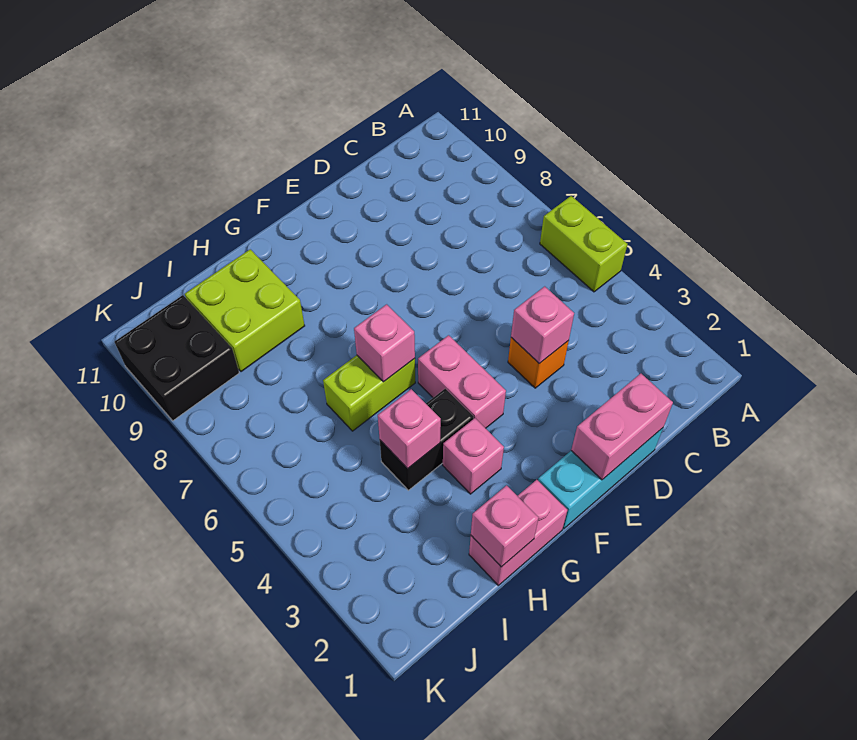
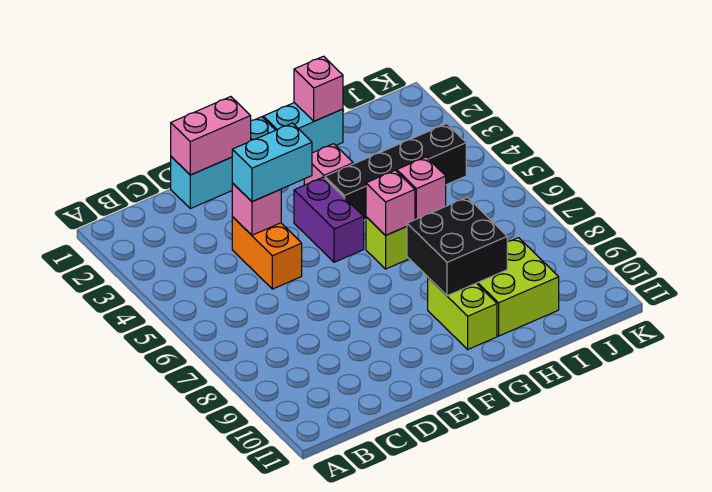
lime 1x2 brick [540,196,627,292] -> lime 1x2 brick moved to [428,278,497,349]
orange 1x1 brick [508,338,569,388] -> orange 1x2 brick [232,217,302,289]
none -> cyan 1x2 brick [232,123,312,202]
pink 1x2 brick [418,335,506,428] -> purple 1x2 brick [294,177,364,262]
pink 1x2 brick [469,480,567,585] -> cyan 1x2 brick [263,103,343,153]
black 1x2 brick [380,389,473,490] -> black 1x4 brick [325,124,466,220]
pink 1x1 brick [378,389,441,469] -> pink 1x1 brick moved to [397,157,446,220]
black 2x2 brick [115,295,239,421] -> black 2x2 brick moved to [407,197,507,296]

